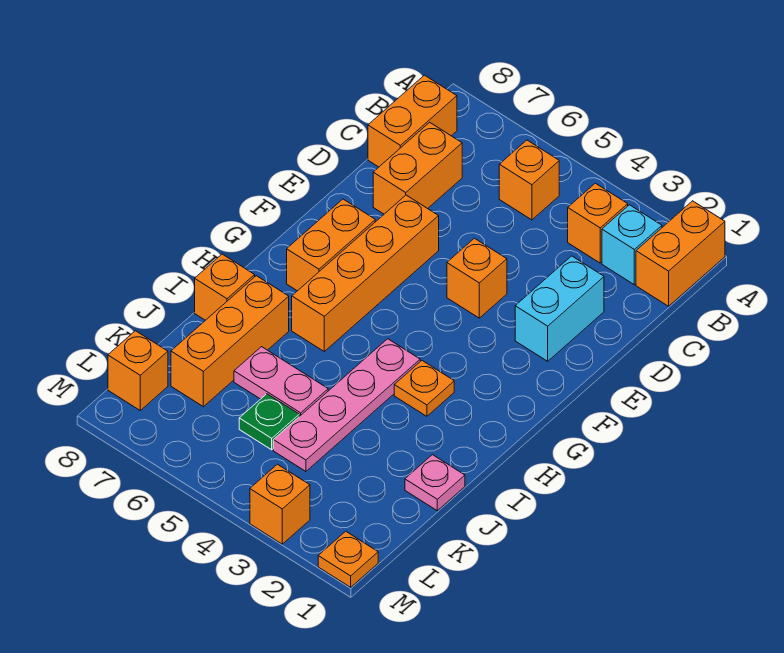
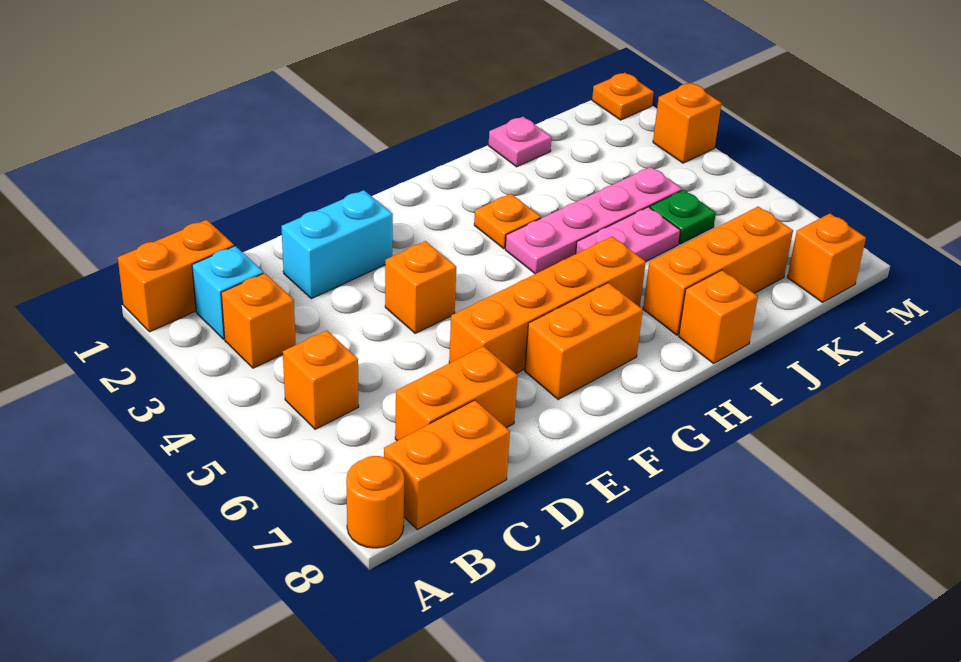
none -> orange 1x1 round brick [346,456,404,548]
pink 1x2 plate [234,347,328,417] -> pink 1x2 plate turned to [576,207,680,261]

